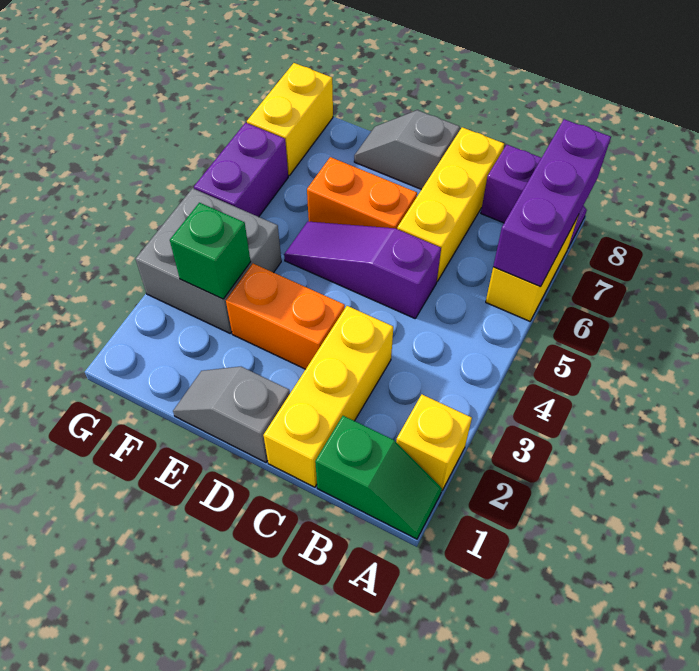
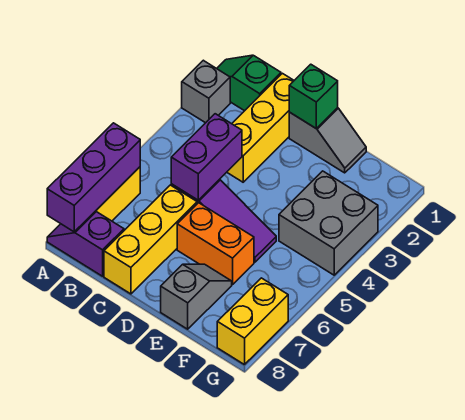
yellow 1x1 brick [396,395,472,490] -> grey 1x1 brick [182,60,230,123]
orange 1x2 brick [226,264,345,369] -> none
grey 1x2 slope [354,110,460,190] -> grey 1x2 slope turned to [161,264,232,329]
green 1x1 brick [170,203,251,299] -> green 1x1 brick moved to [289,64,338,129]
purple 1x2 brick [194,123,288,217] -> purple 1x2 brick moved to [171,114,242,200]

